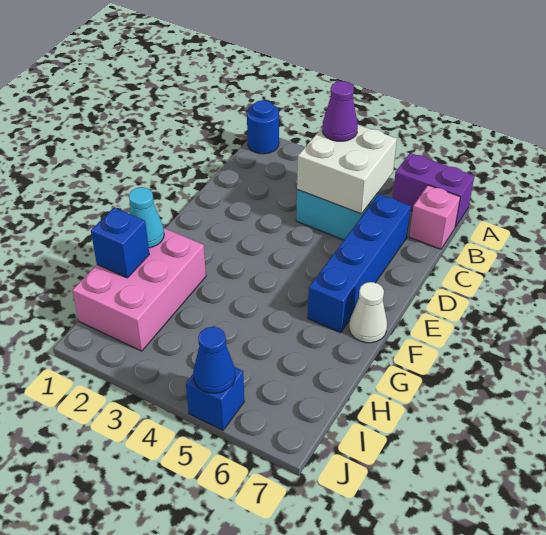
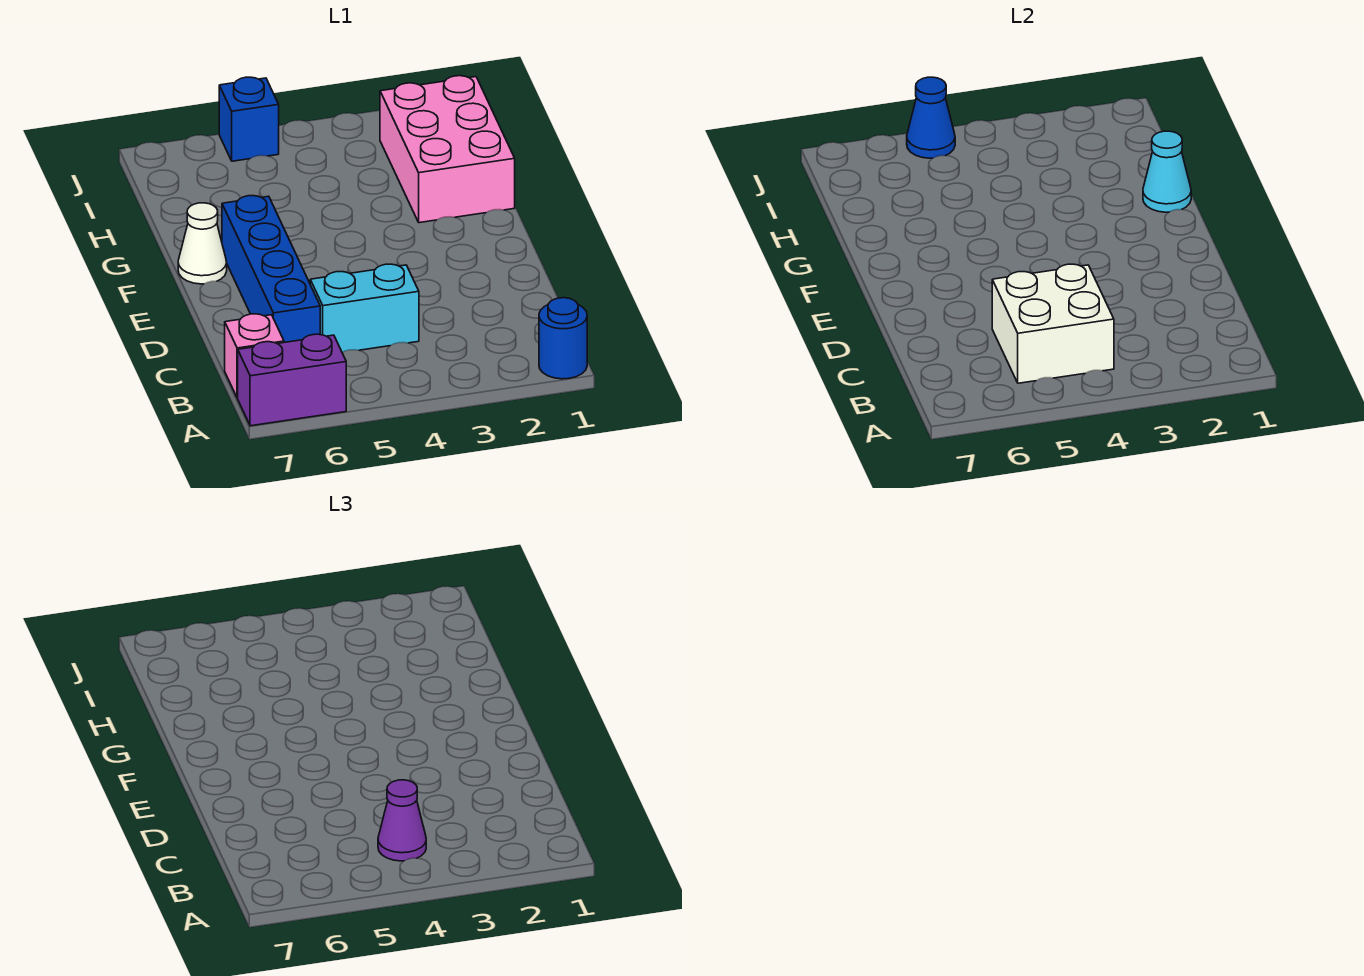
blue 1x1 brick [91,208,149,278] -> none

